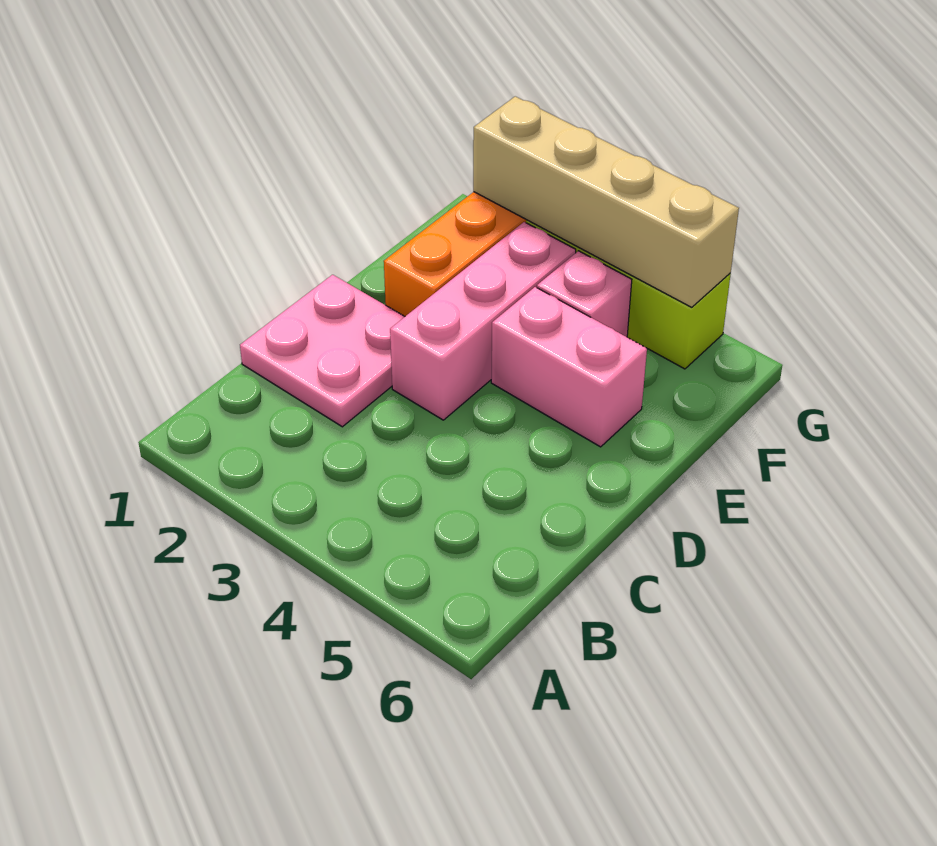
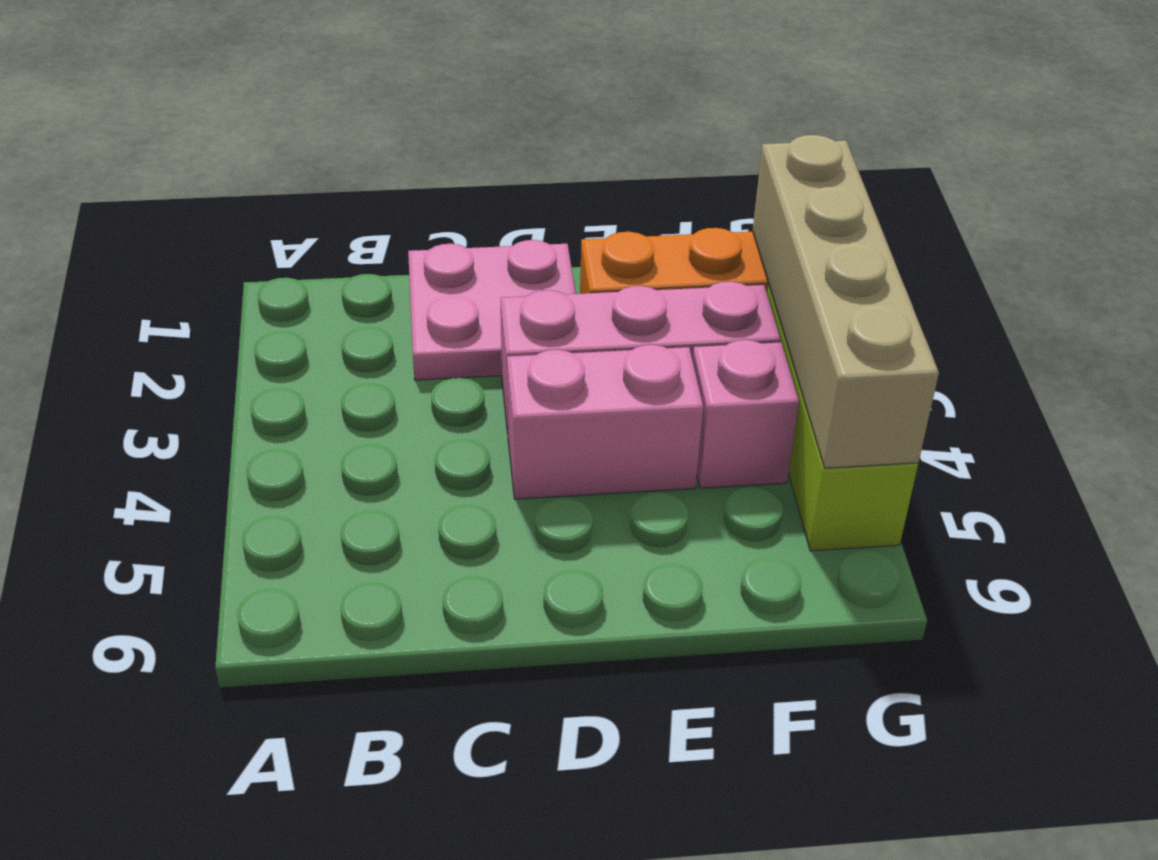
pink 1x2 brick [491,287,647,447] -> pink 1x2 brick turned to [507,345,703,499]

